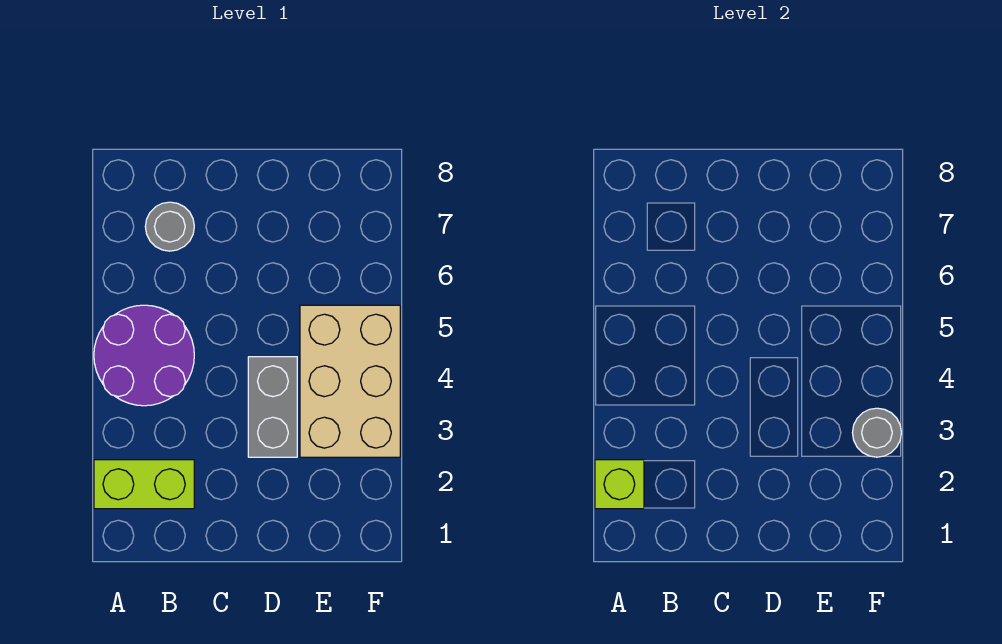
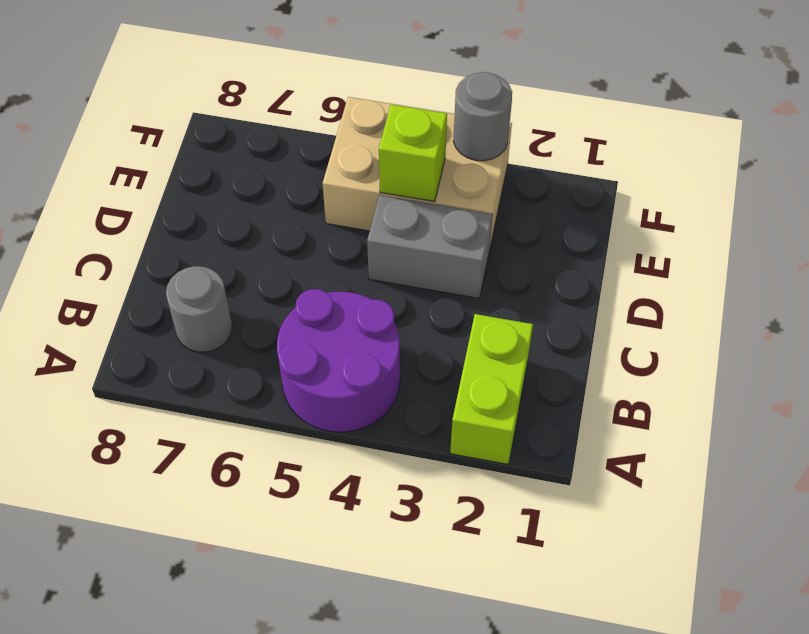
lime 1x1 brick [595,460,644,509] -> lime 1x1 brick moved to [379,104,447,202]

